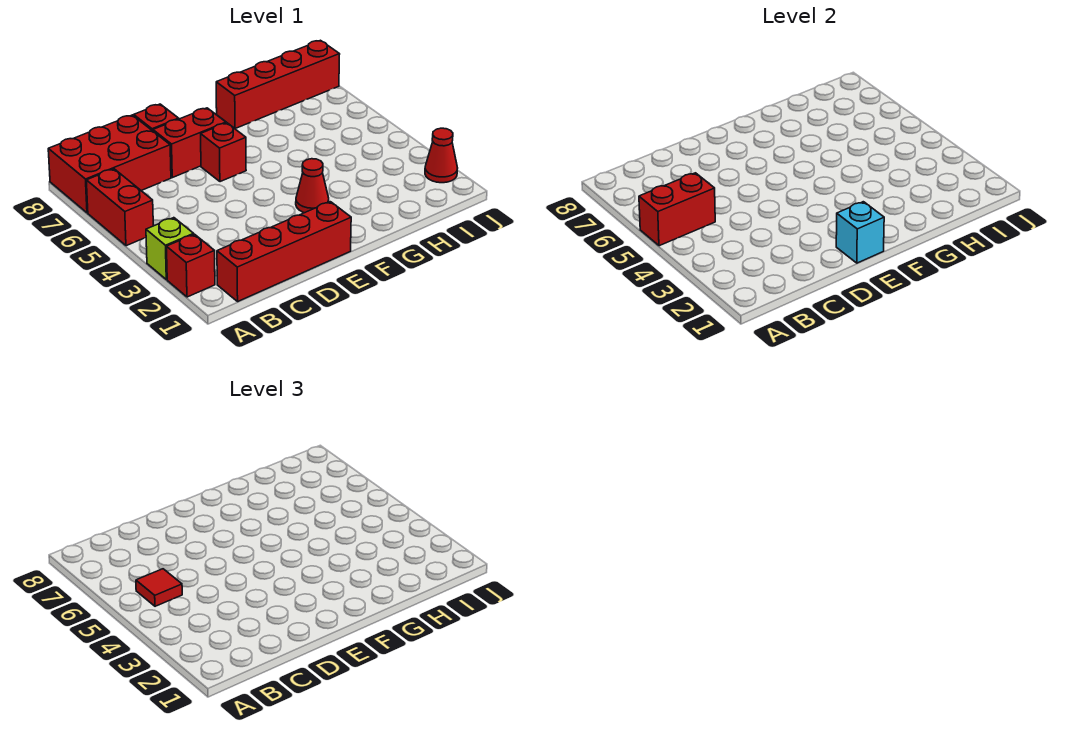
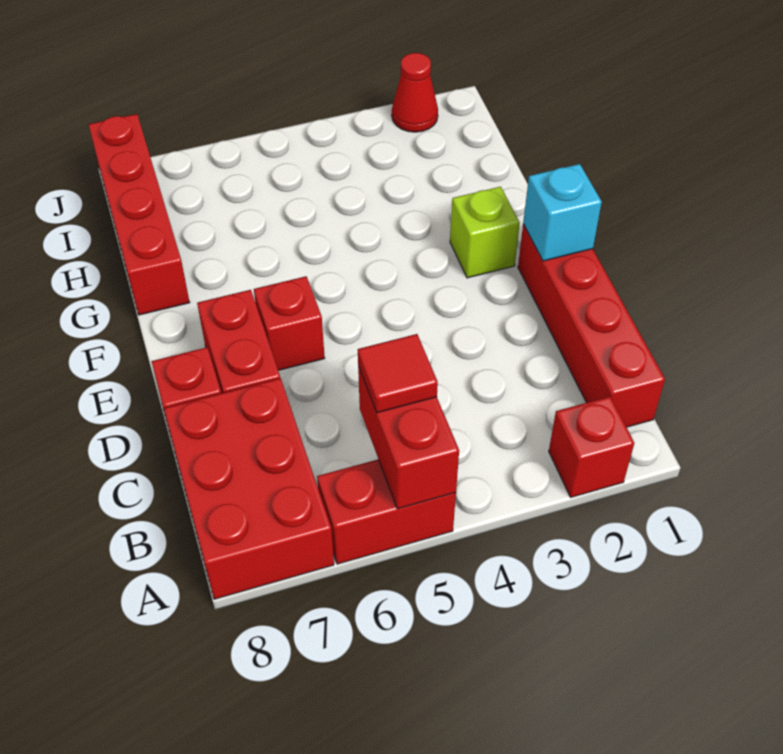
lime 1x1 brick [146,218,194,280] -> lime 1x1 brick moved to [450,187,520,278]
red 1x1 cone [296,159,329,213] -> none

